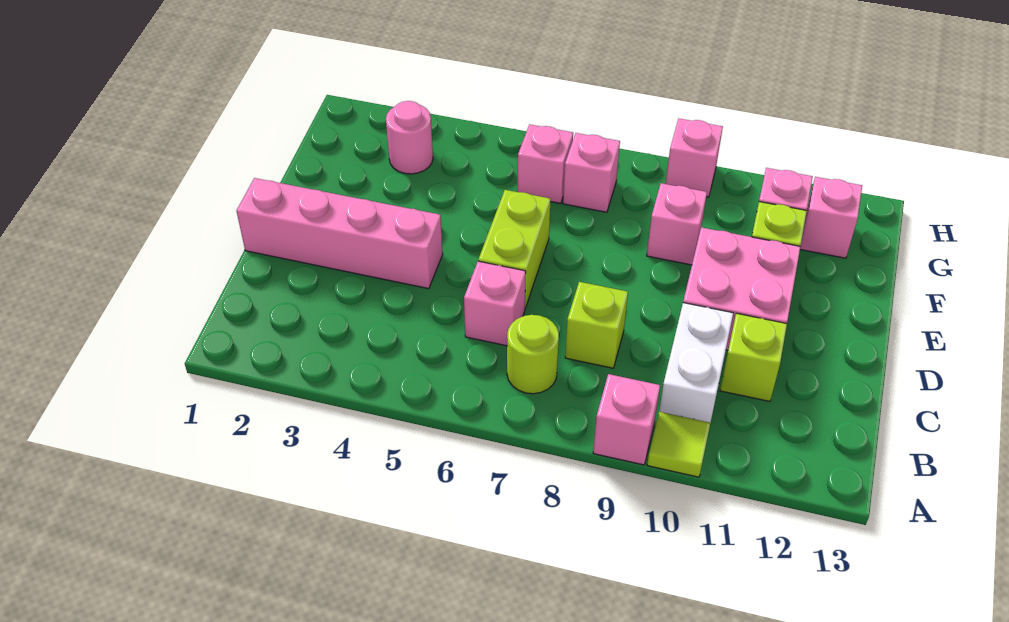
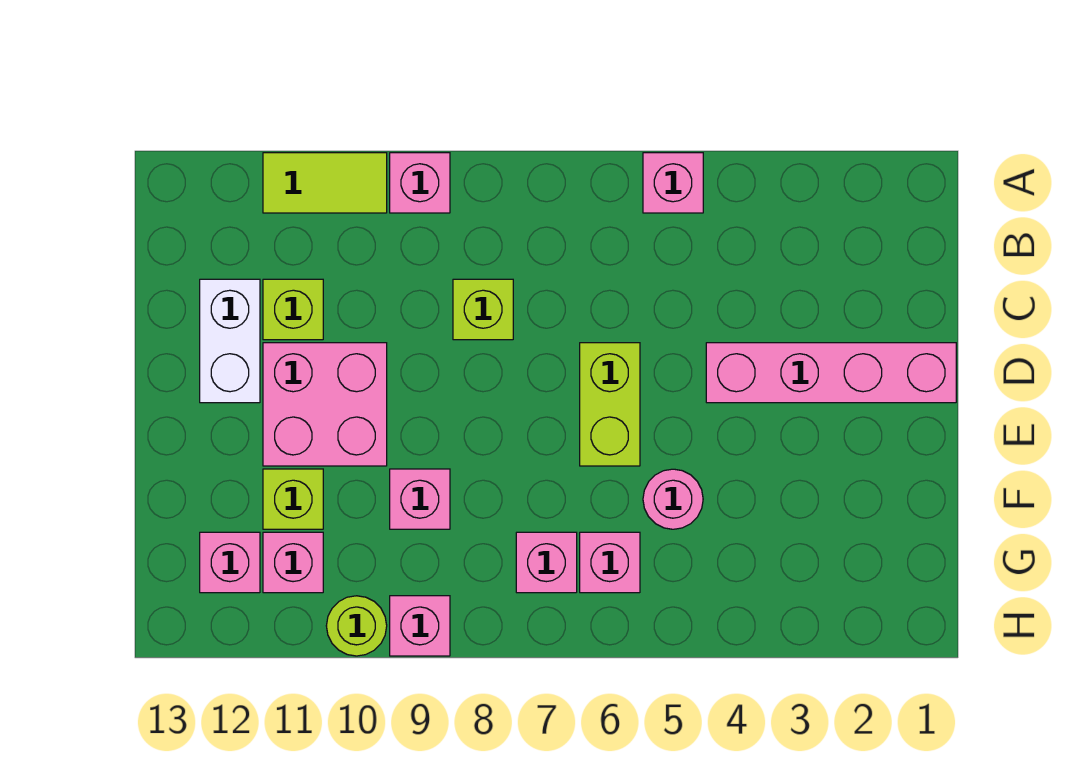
lime 1x1 tile [647,412,710,477] -> lime 1x2 tile [263,153,387,213]
lime 1x1 round brick [507,315,559,394] -> lime 1x1 round brick moved to [326,596,387,656]
white 1x2 brick [659,303,733,423] -> white 1x2 brick moved to [200,279,260,403]
pink 1x1 brick [464,261,526,346] -> pink 1x1 brick moved to [643,153,703,213]
pink 1x1 round brick [386,101,433,174] -> pink 1x1 round brick moved to [643,469,703,529]

